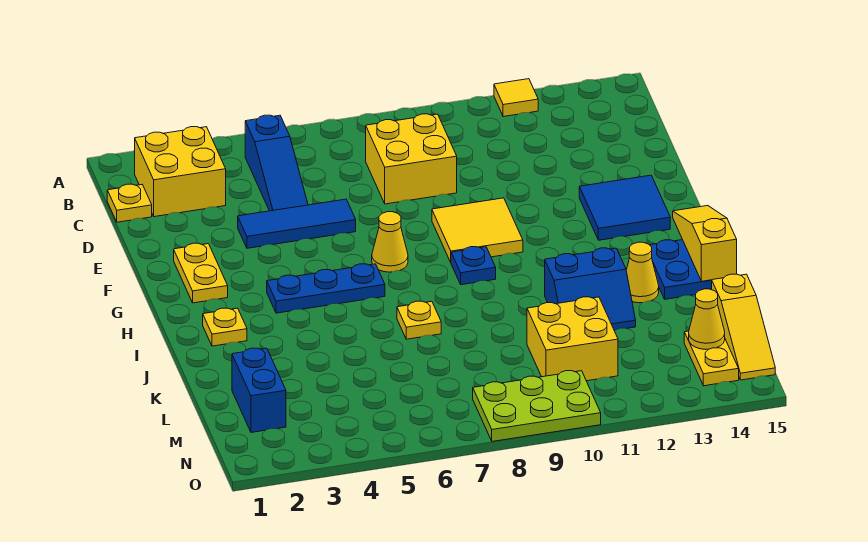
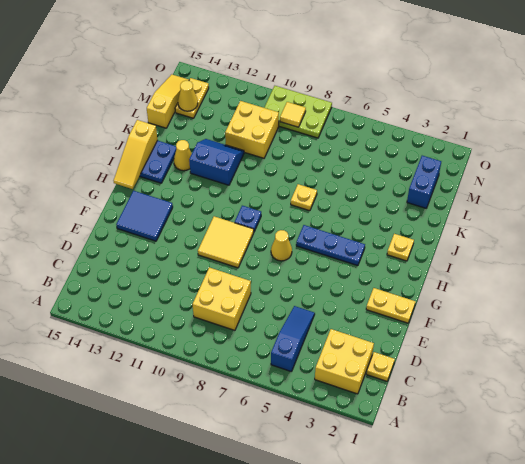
yellow 1x1 tile [494,79,538,117] -> yellow 1x1 tile moved to [280,102,306,127]
blue 1x3 tile [238,199,356,248] -> none
yellow 1x2 plate [174,243,228,303] -> yellow 1x2 plate turned to [366,288,416,323]

